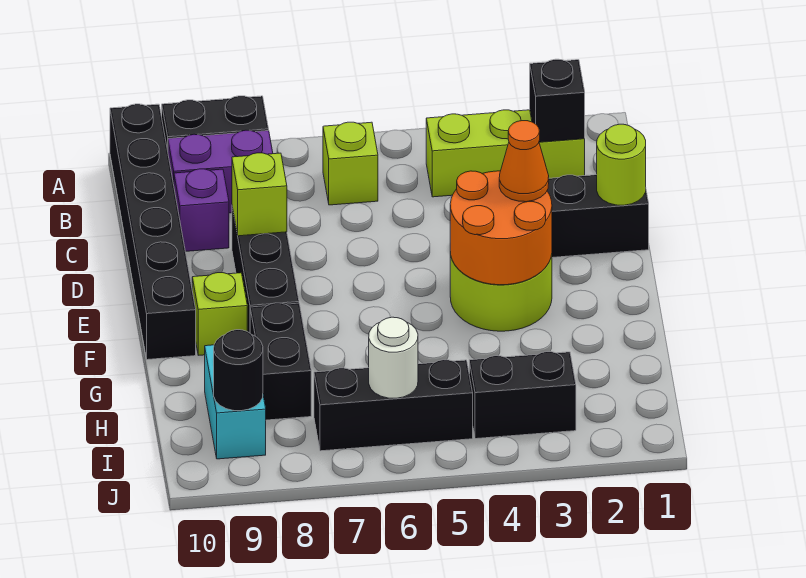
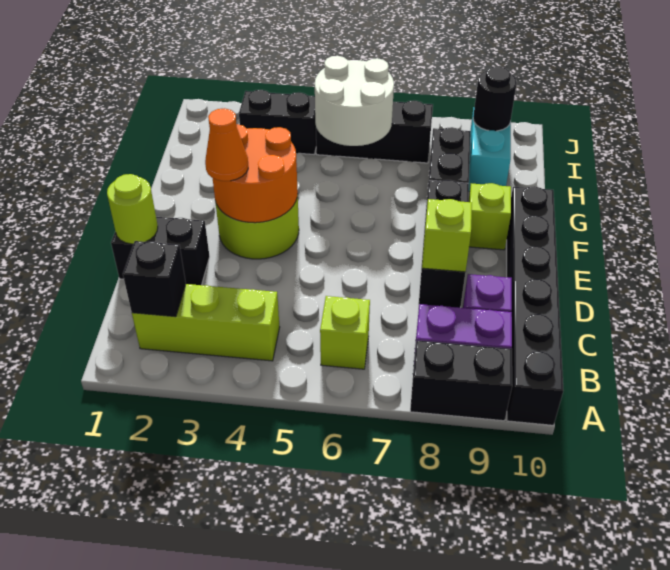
white 1x1 round brick [369,317,418,398] -> white 2x2 round brick [315,56,394,146]

